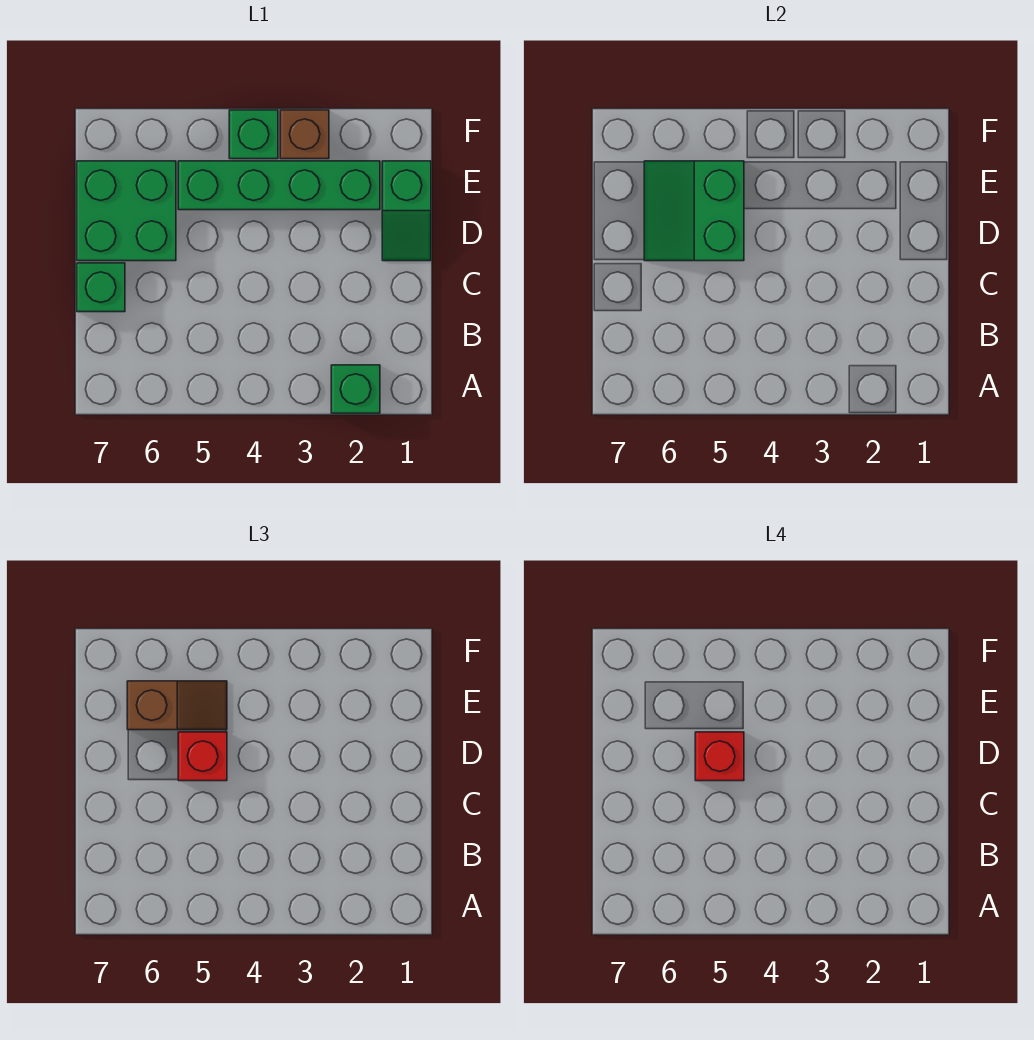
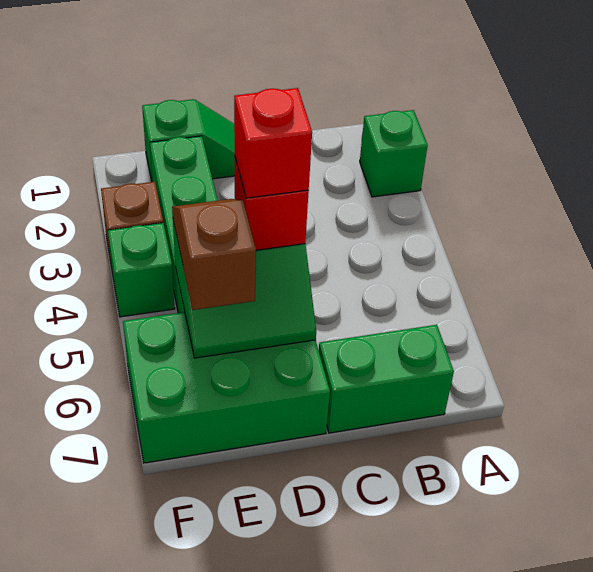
green 1x1 brick [77,263,125,312] -> green 1x2 brick [319,325,454,433]
green 2x2 brick [77,161,176,261] -> green 2x3 brick [123,312,330,463]

